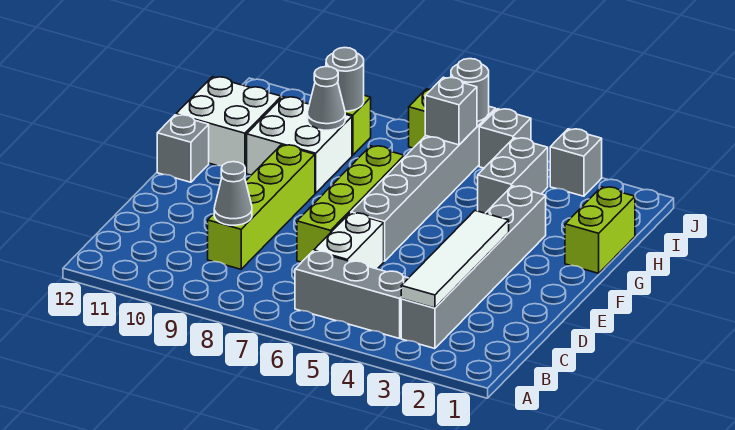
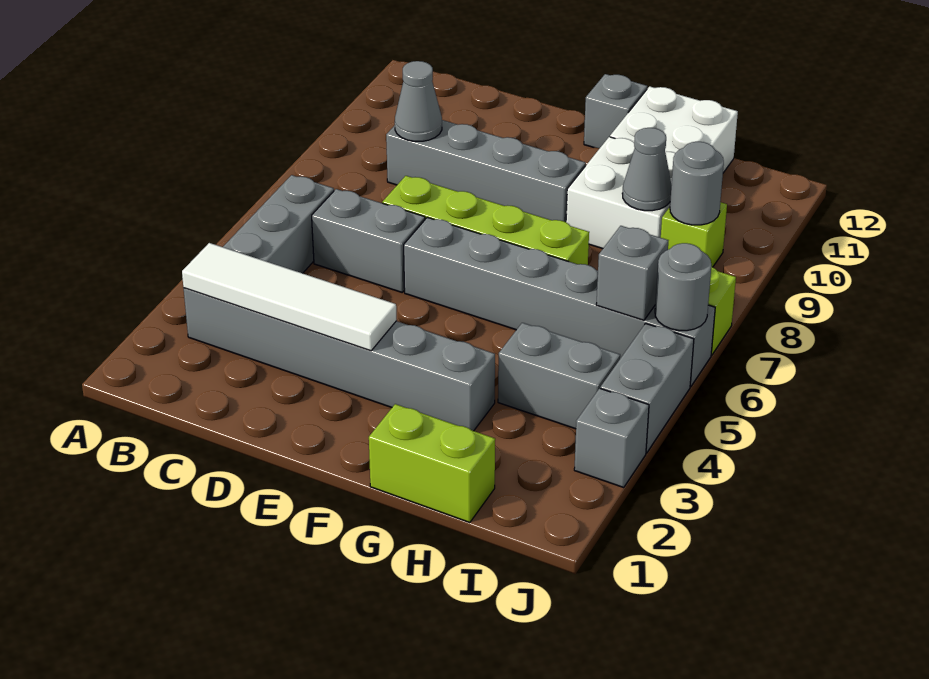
white 1x2 brick [314,213,384,269] -> grey 1x2 brick [312,189,425,292]
lime 1x4 brick [208,145,315,269] -> grey 1x4 brick [386,120,586,222]
grey 1x1 brick [479,109,531,168] -> grey 1x2 brick [600,323,694,453]

